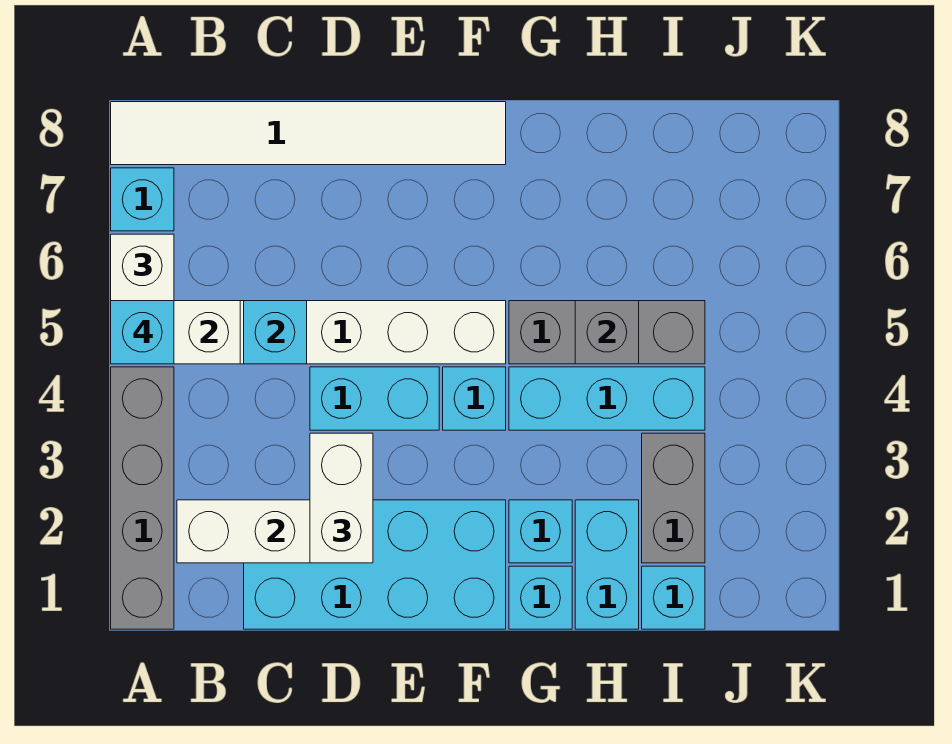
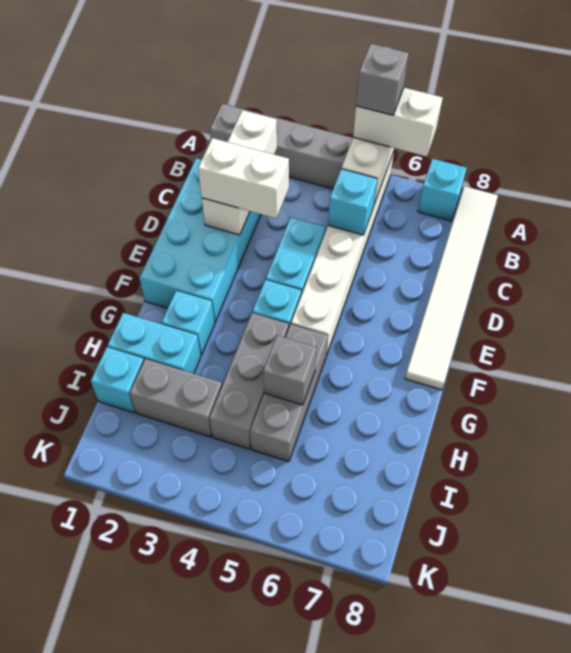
cyan 1x1 brick [111,301,174,364] -> grey 1x1 brick [356,44,409,115]
cyan 1x1 brick [509,566,572,629] -> none
cyan 1x3 brick [509,367,705,430] -> grey 1x3 brick [209,313,289,449]

